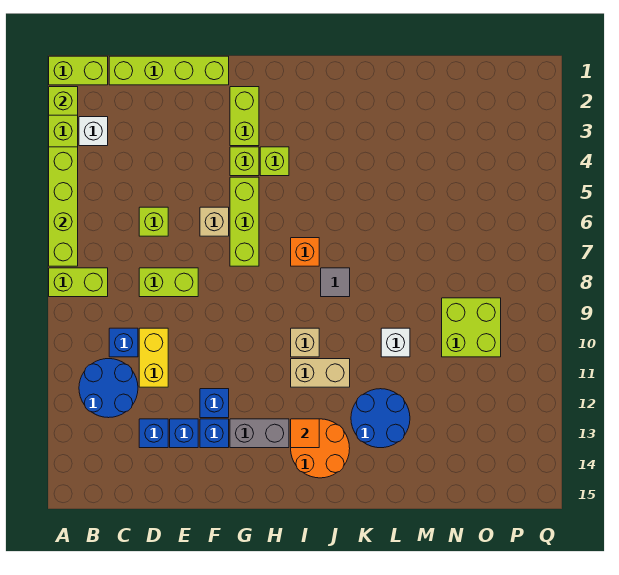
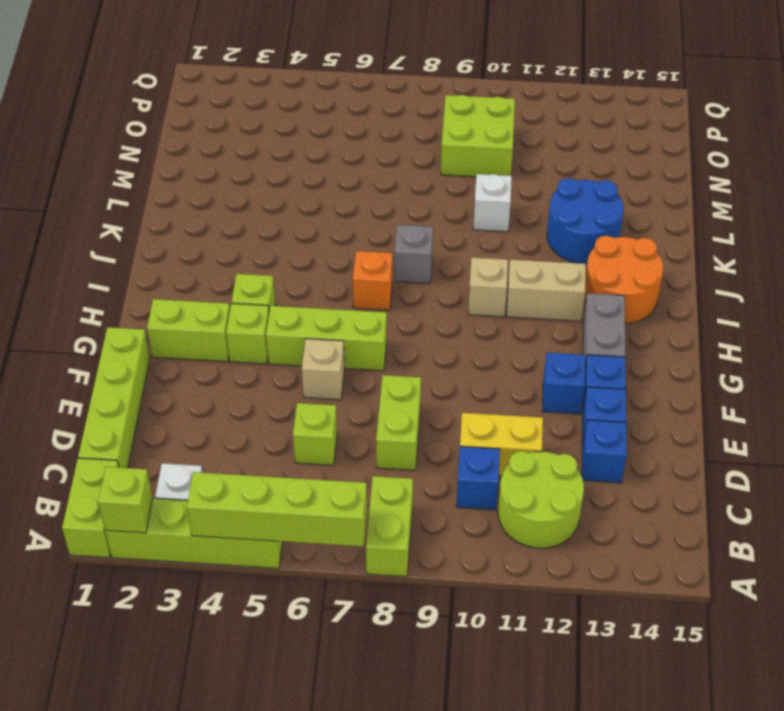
blue 2x2 round brick [79,359,138,418] -> lime 2x2 round brick [498,451,584,548]
tan 1x2 brick [291,359,350,387] -> tan 1x2 brick turned to [506,260,586,321]
orange 1x1 tile [291,419,319,448] -> none
grey 1x1 tile [321,268,350,297] -> grey 1x1 brick [394,225,433,284]

